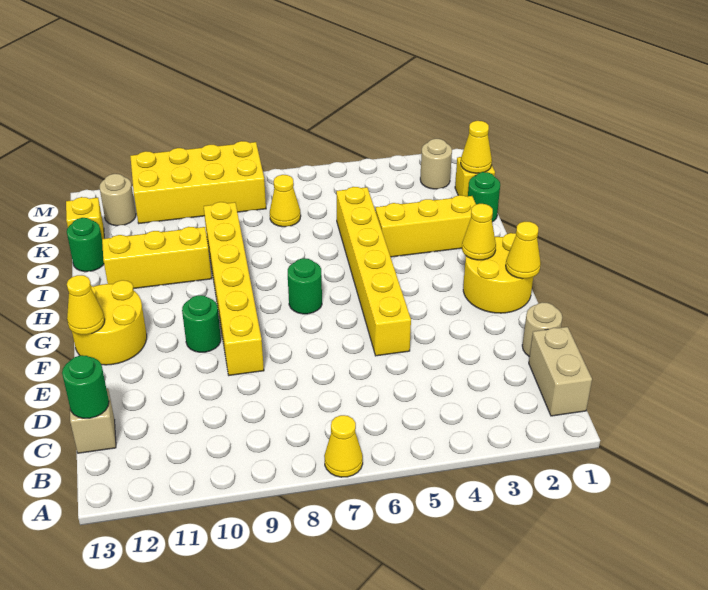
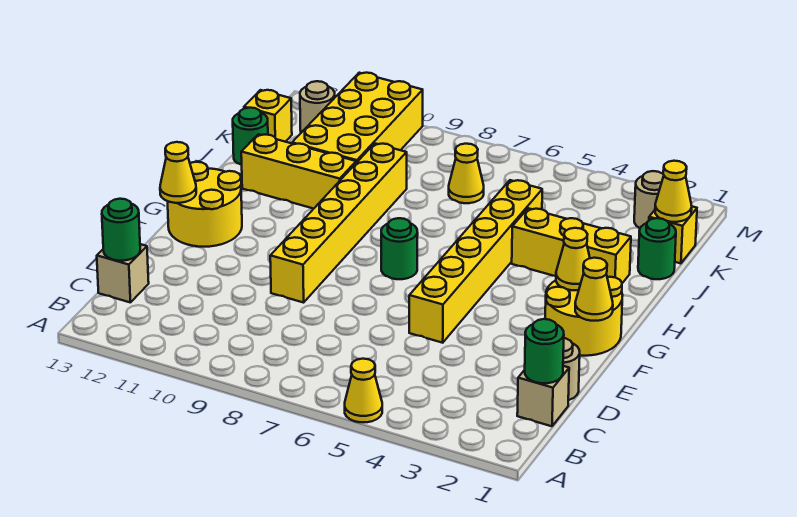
yellow 1x1 cone [324,415,363,477] -> yellow 1x1 cone moved to [345,359,382,422]
tan 1x2 brick [529,327,592,416] -> tan 1x1 brick [517,366,569,426]
green 1x1 round brick [182,295,221,352] -> green 1x1 round brick moved to [525,319,564,383]
yellow 2x4 brick [130,141,266,223] -> yellow 2x4 brick turned to [292,73,423,163]

